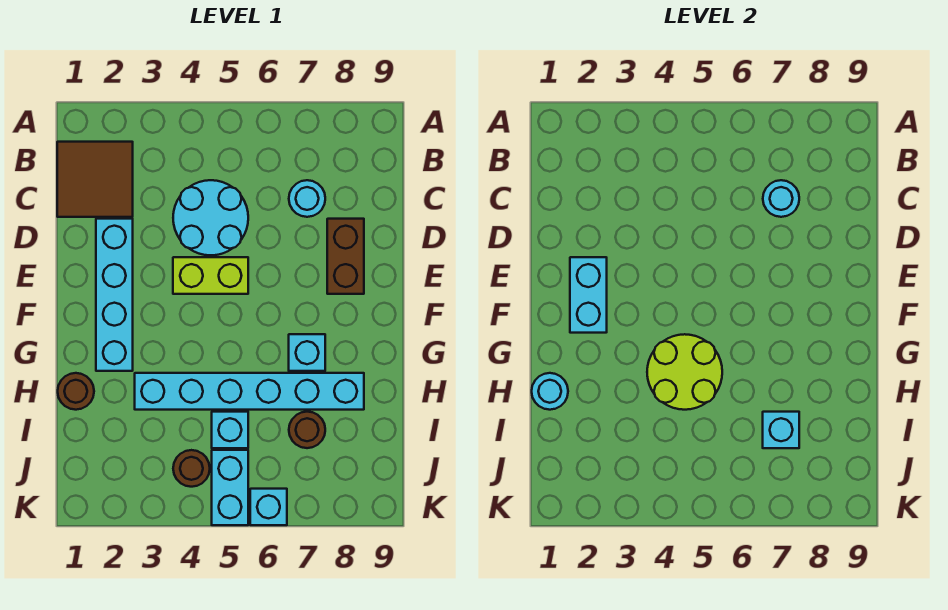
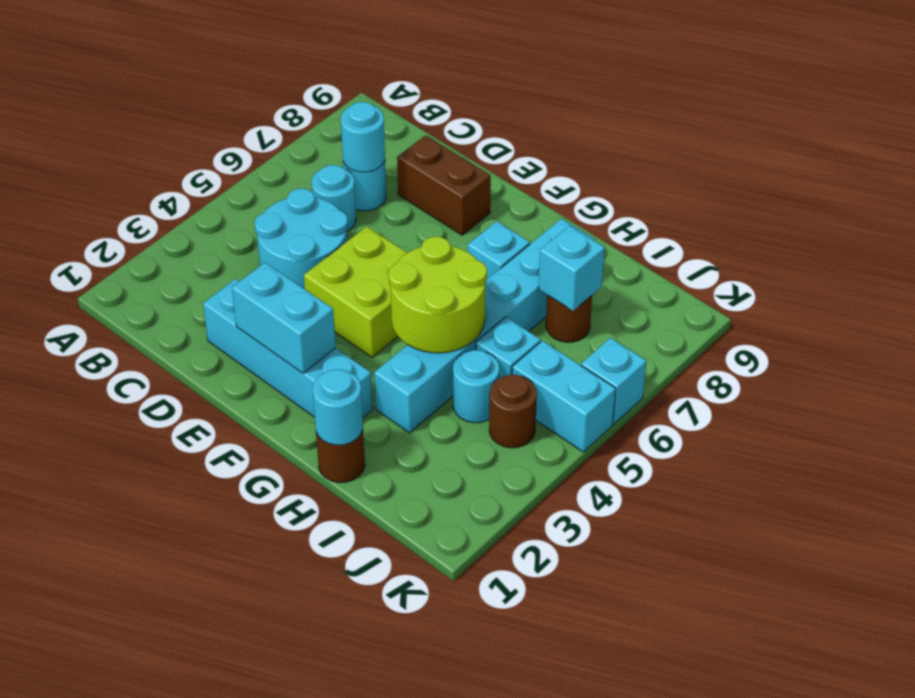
brown 2x2 tile [57,142,133,217] -> none
none -> cyan 1x1 round brick [312,165,356,231]
lime 1x2 brick [173,257,248,294] -> lime 2x2 brick [304,226,407,357]
none -> cyan 1x1 round brick [453,350,499,423]

